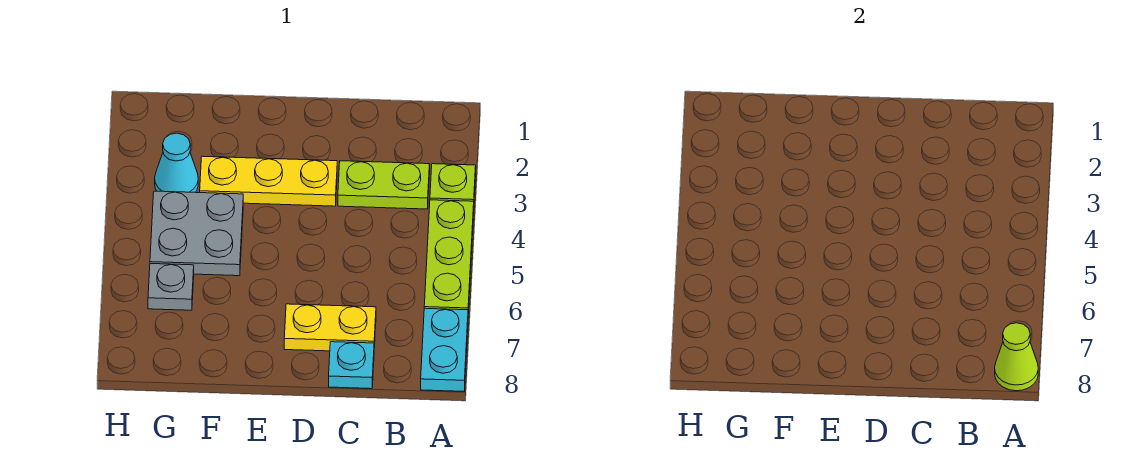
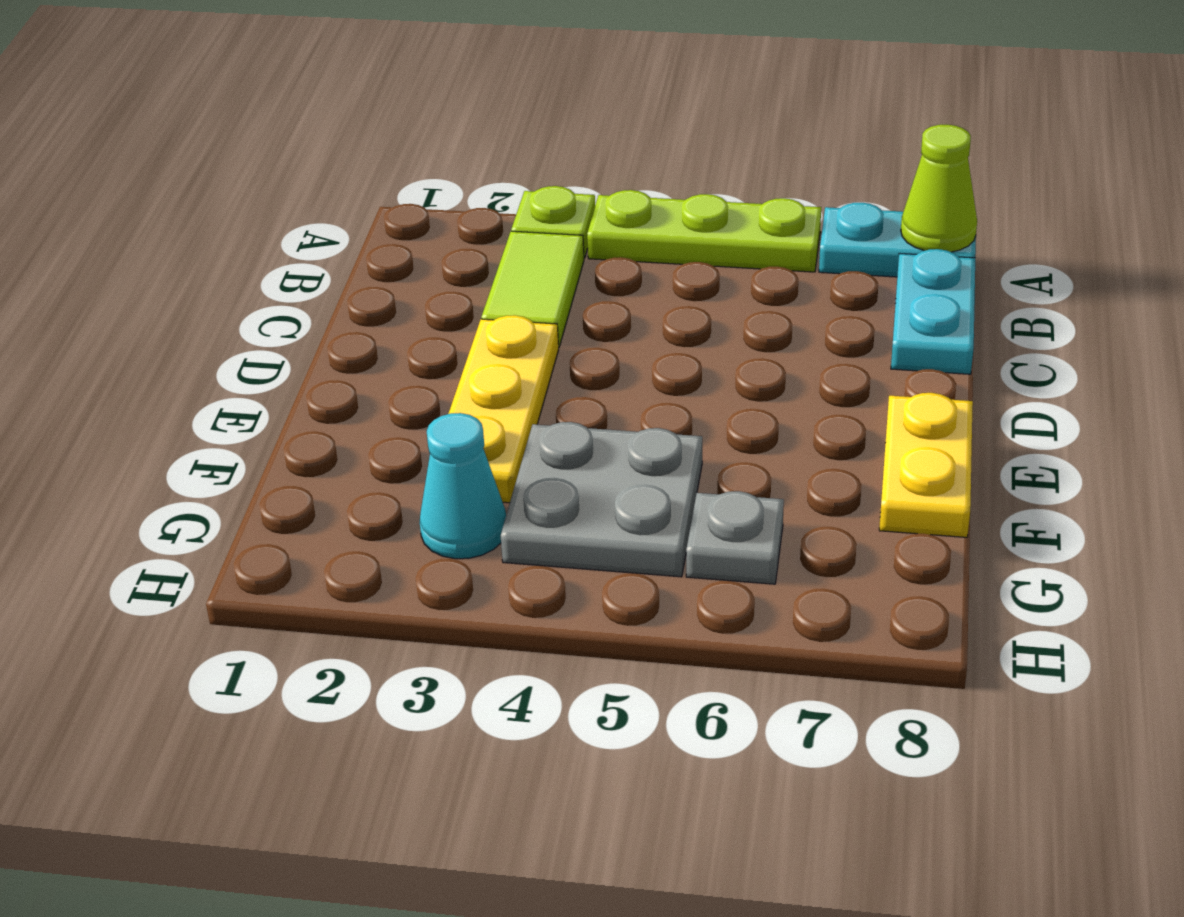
lime 1x2 plate [338,161,430,209] -> lime 1x2 tile [481,231,584,347]
yellow 1x2 plate [284,304,376,351] -> yellow 1x2 plate moved to [879,393,973,537]
cyan 1x1 plate [329,342,374,389] -> cyan 1x2 plate [891,249,975,374]

